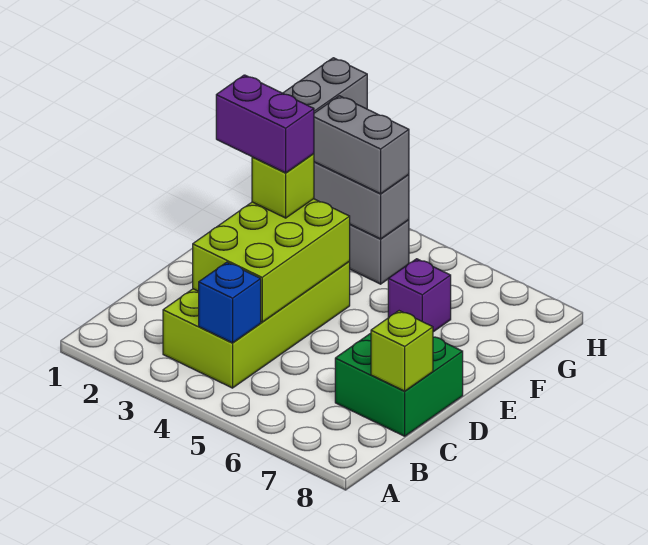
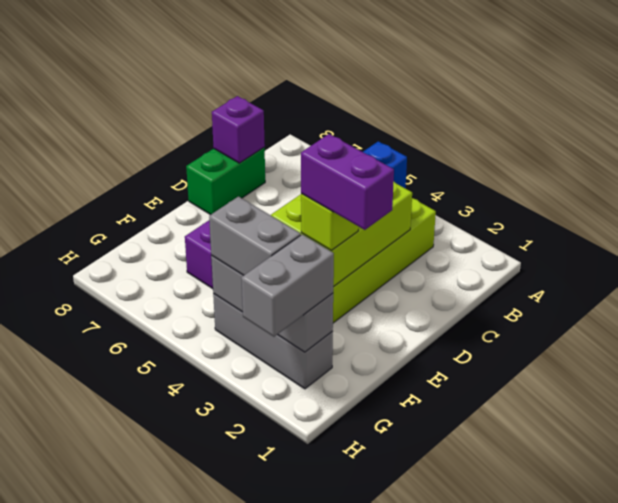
green 2x2 brick [335,333,463,436] -> green 1x2 brick [186,148,265,215]
lime 1x1 brick [371,311,433,391] -> purple 1x1 brick [212,96,265,163]

